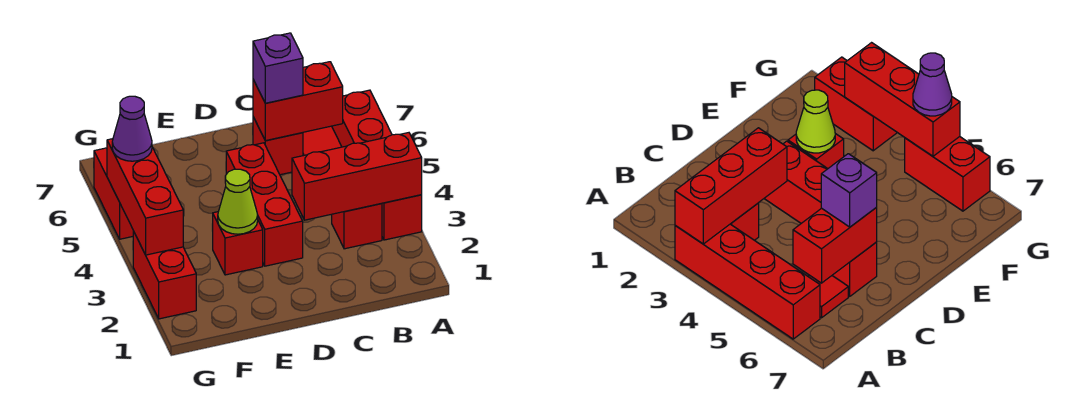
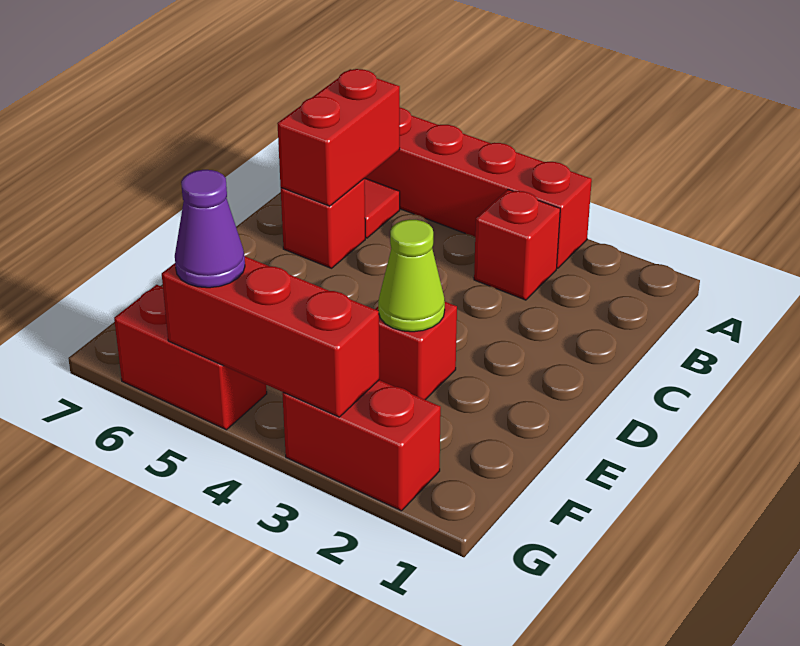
red 1x3 brick [292,133,422,220] -> none
purple 1x1 brick [253,33,303,103] -> none
red 1x3 brick [226,143,303,266] -> none

